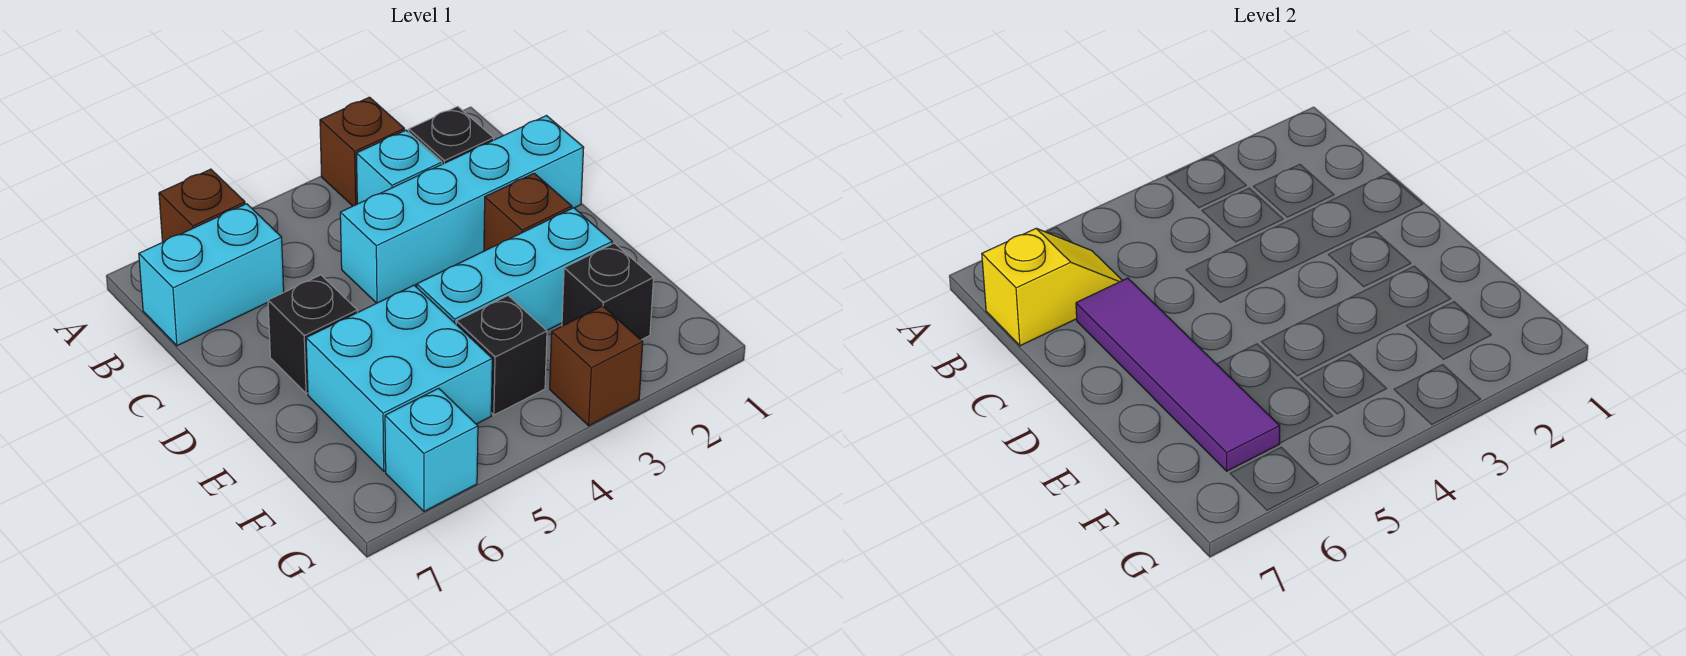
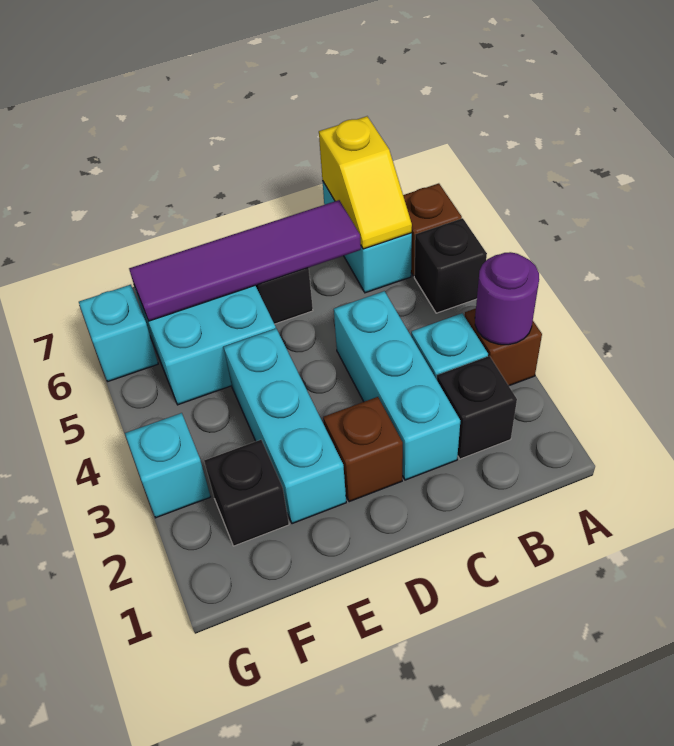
none -> purple 1x1 round brick [475,252,539,345]
cyan 1x4 brick [340,116,584,303] -> cyan 1x3 brick [334,291,460,480]
black 1x1 brick [456,296,547,415] -> black 1x1 brick moved to [414,218,487,313]
brown 1x1 brick [550,306,643,426] -> cyan 1x1 brick [125,413,211,518]

